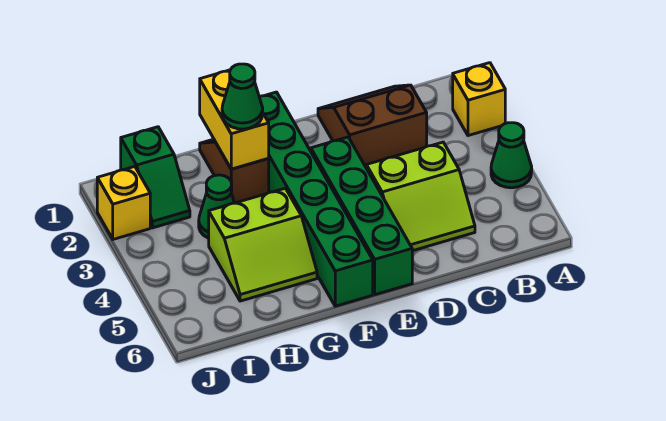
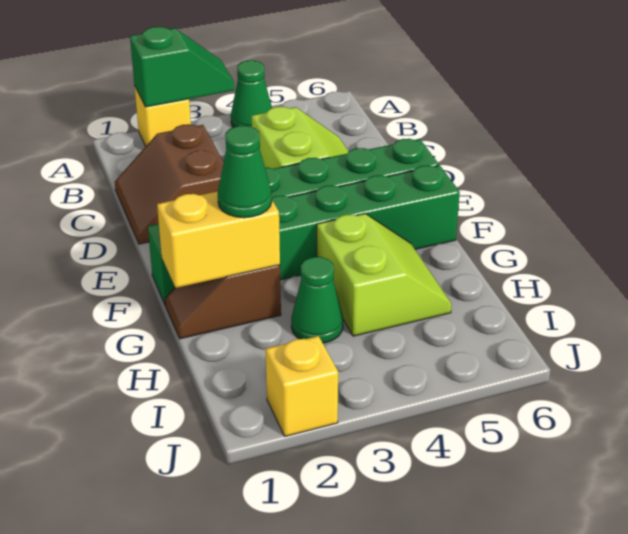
green 1x2 slope [121,127,190,228] -> green 1x2 slope moved to [130,27,234,107]

